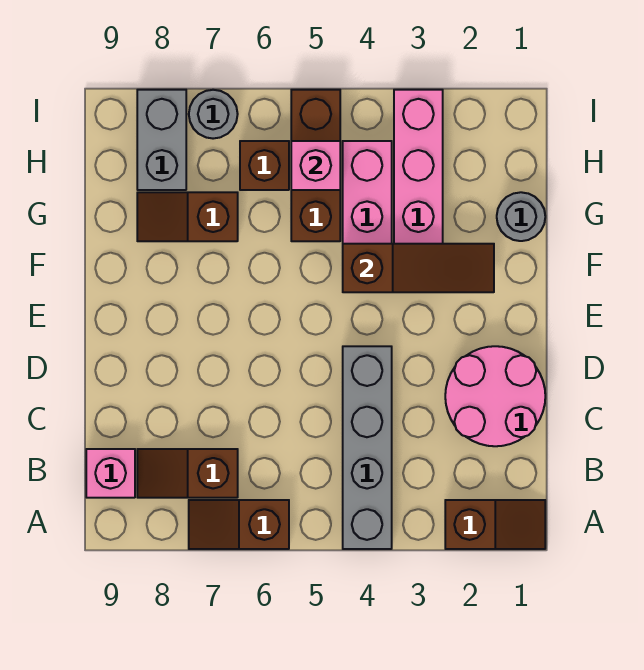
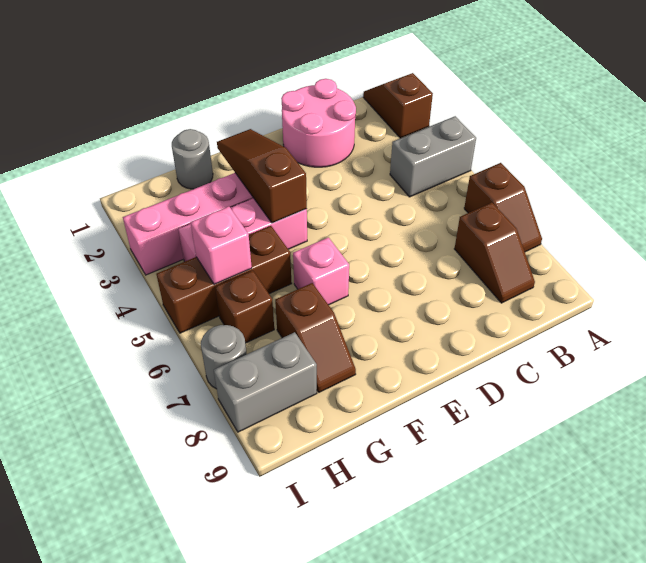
grey 1x4 brick [343,346,392,549] -> grey 1x2 brick [390,116,476,197]
pink 1x1 brick [86,449,135,498] -> pink 1x1 brick moved to [293,237,349,305]

